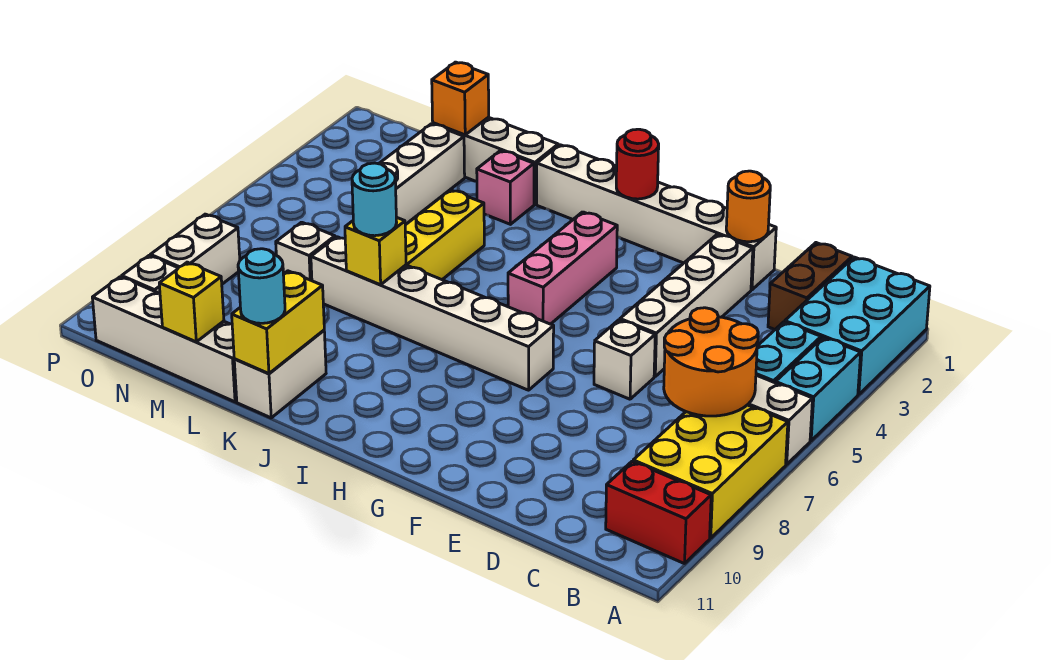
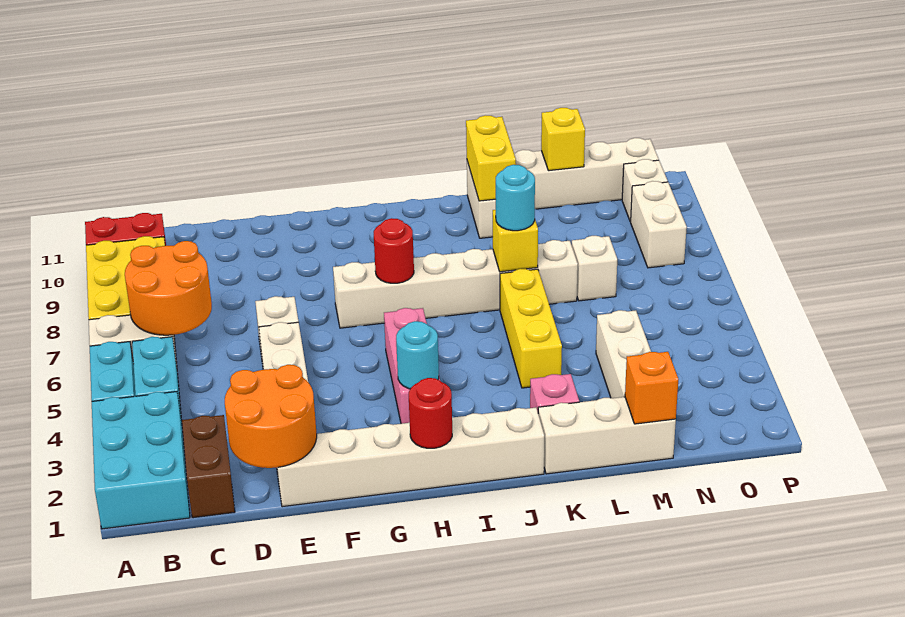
orange 1x1 round brick [726,171,770,242] -> orange 2x2 round brick [225,365,317,468]
none -> red 1x1 round brick [374,218,414,283]
cyan 1x1 round brick [238,249,285,323] -> cyan 1x1 round brick moved to [396,321,439,389]

